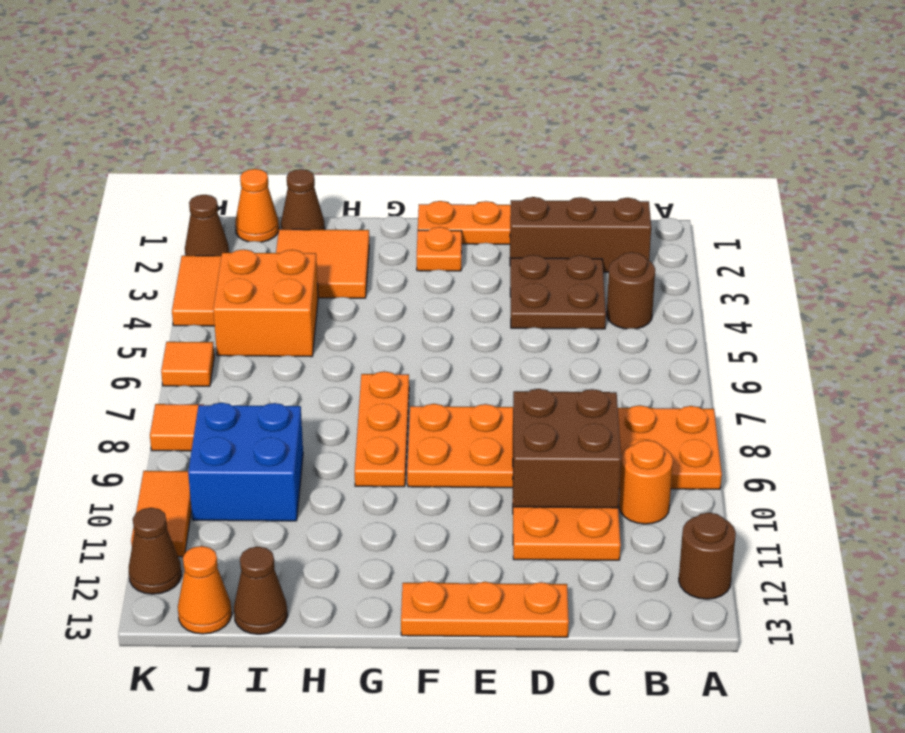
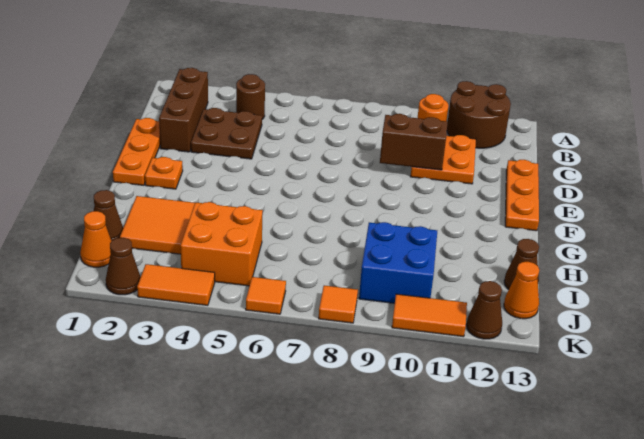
orange 2x6 plate [407,404,722,489] -> none
brown 1x1 round brick [679,512,736,599] -> brown 2x2 round brick [447,81,511,148]
brown 2x2 brick [513,389,621,508] -> brown 1x2 brick [380,114,448,170]
orange 1x3 plate [355,371,409,487] -> none

